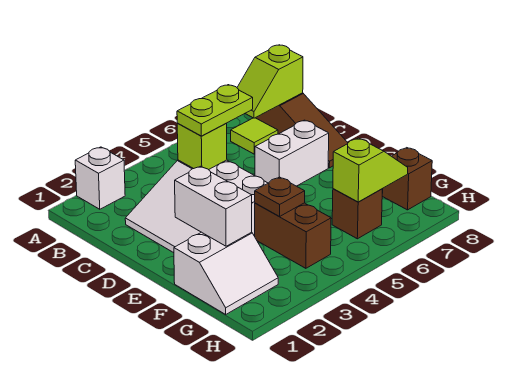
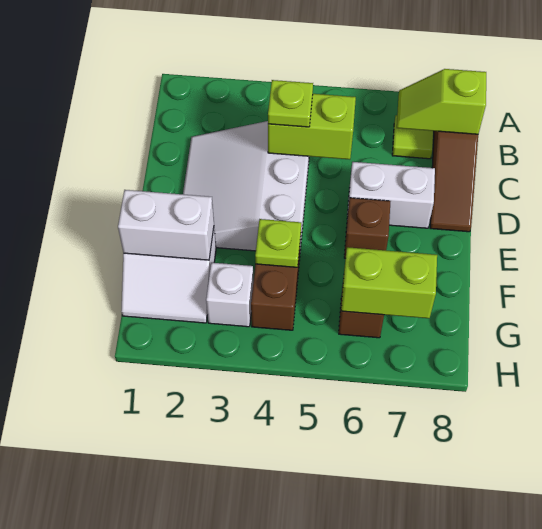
white 1x1 brick [75,147,125,209] -> white 1x1 brick moved to [206,263,253,327]
lime 1x1 brick [177,124,227,170] -> lime 1x2 brick [268,94,356,159]
lime 1x2 plate [177,85,253,136] -> lime 1x1 plate [268,80,313,127]
white 1x2 brick [175,166,252,246] -> white 1x2 brick turned to [118,190,214,260]
brown 1x1 plate [255,177,305,217] -> lime 1x1 plate [255,219,301,267]
lime 1x2 slope [333,138,408,202] -> lime 1x2 brick [341,247,437,318]
brown 1x1 brick [382,148,432,210] -> brown 1x1 brick moved to [344,198,391,258]

